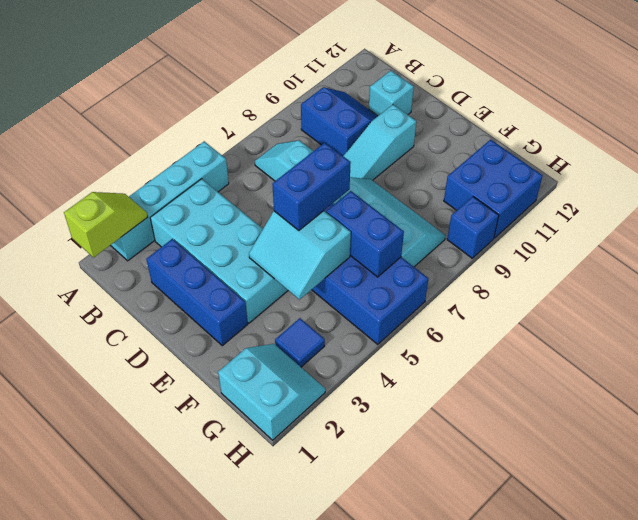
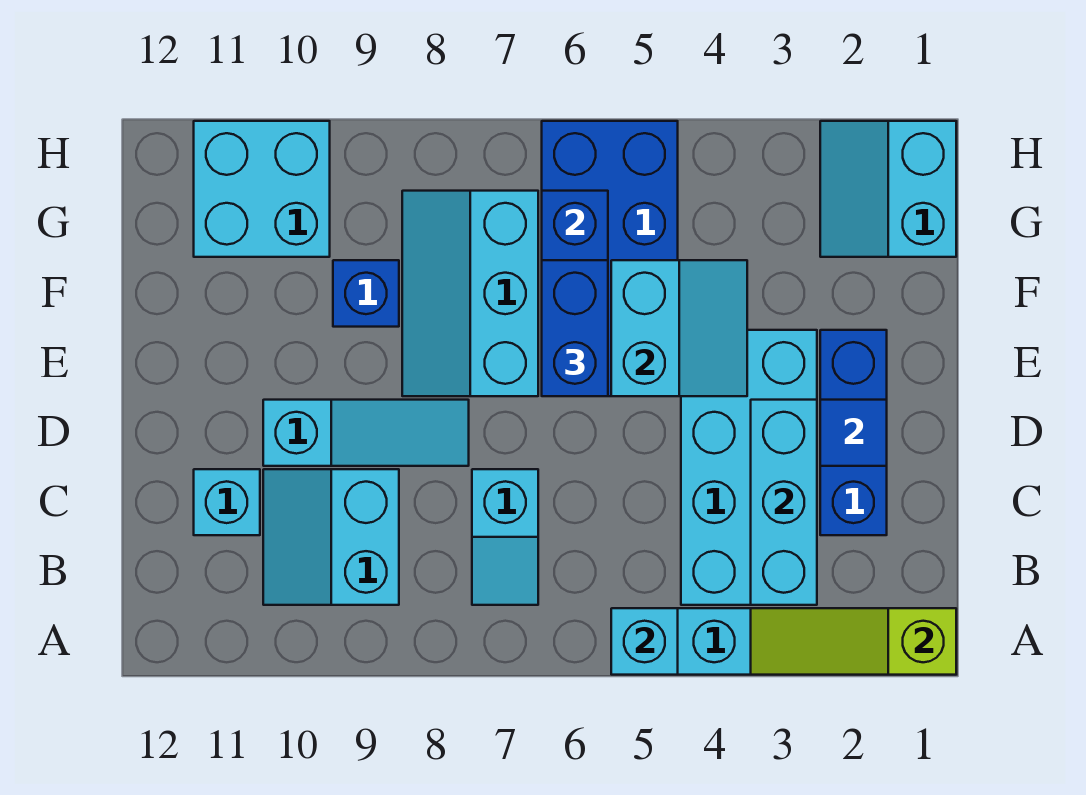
lime 1x2 slope [64,192,148,258] -> lime 1x3 slope [751,608,956,675]
none -> cyan 1x1 brick [611,608,678,675]
none -> cyan 1x3 brick [751,400,817,605]
blue 2x2 slope [301,87,378,156] -> cyan 2x2 slope [263,469,399,605]
blue 1x2 brick [272,143,351,230] -> blue 1x2 brick turned to [542,260,608,396]
blue 1x1 tile [275,318,325,367] -> blue 1x1 tile moved to [820,400,887,466]
blue 2x2 brick [444,139,543,238] -> cyan 2x2 brick [194,121,330,257]
blue 1x1 brick [447,197,499,258] -> blue 1x1 brick moved to [333,260,399,327]

